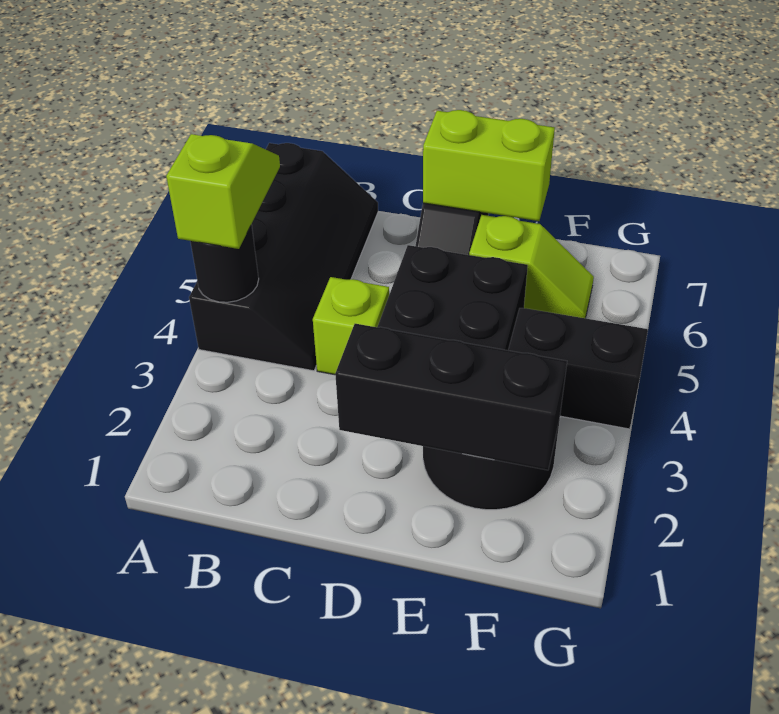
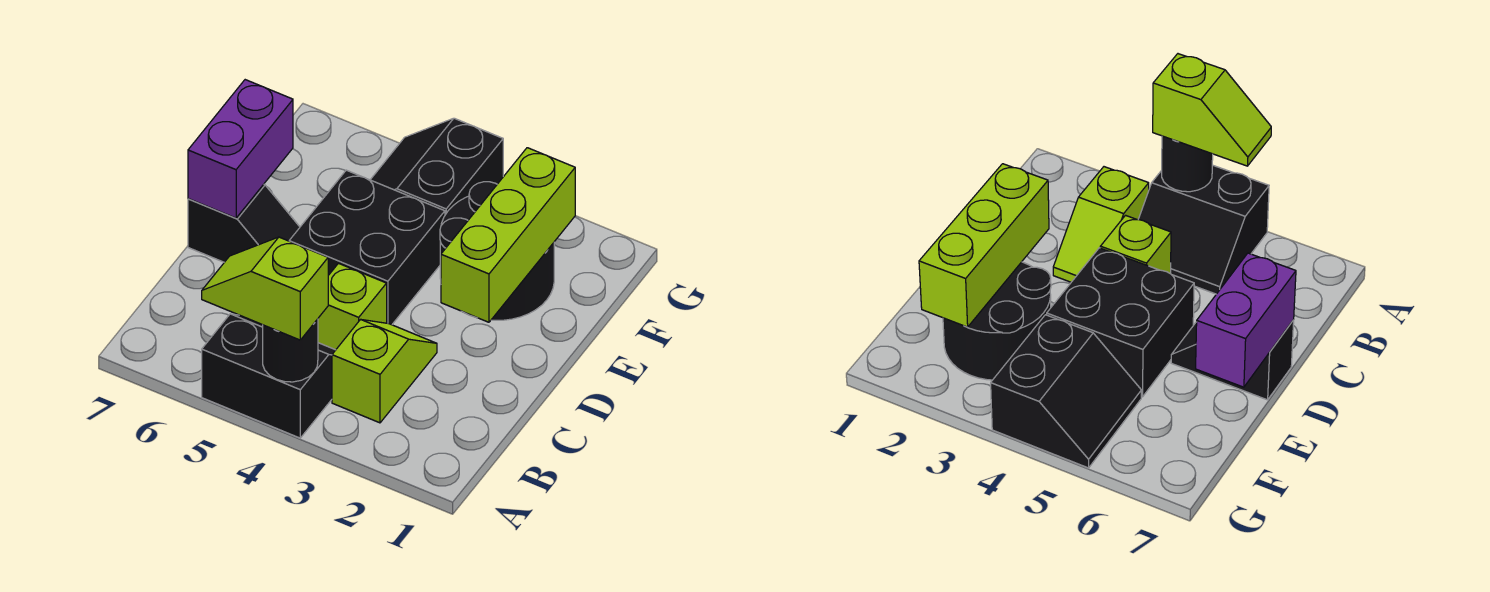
black 2x4 slope [189,143,378,371] -> black 2x2 slope [202,314,335,438]
black 1x3 brick [335,324,567,470] -> lime 1x3 brick [441,148,575,322]
lime 1x2 brick [423,110,555,221] -> purple 1x2 brick [188,80,293,218]
lime 1x2 slope [469,215,594,318] -> lime 1x2 slope moved to [332,319,437,423]

